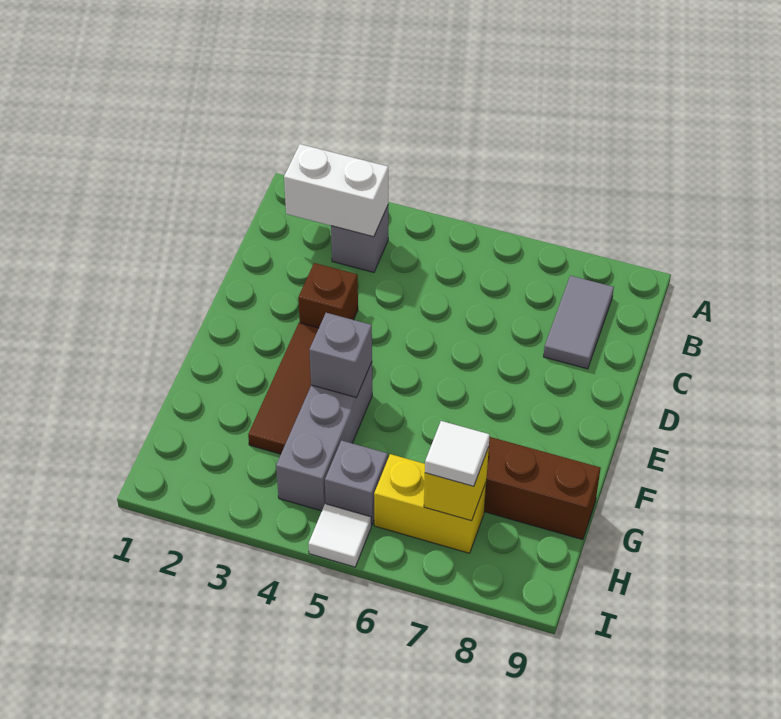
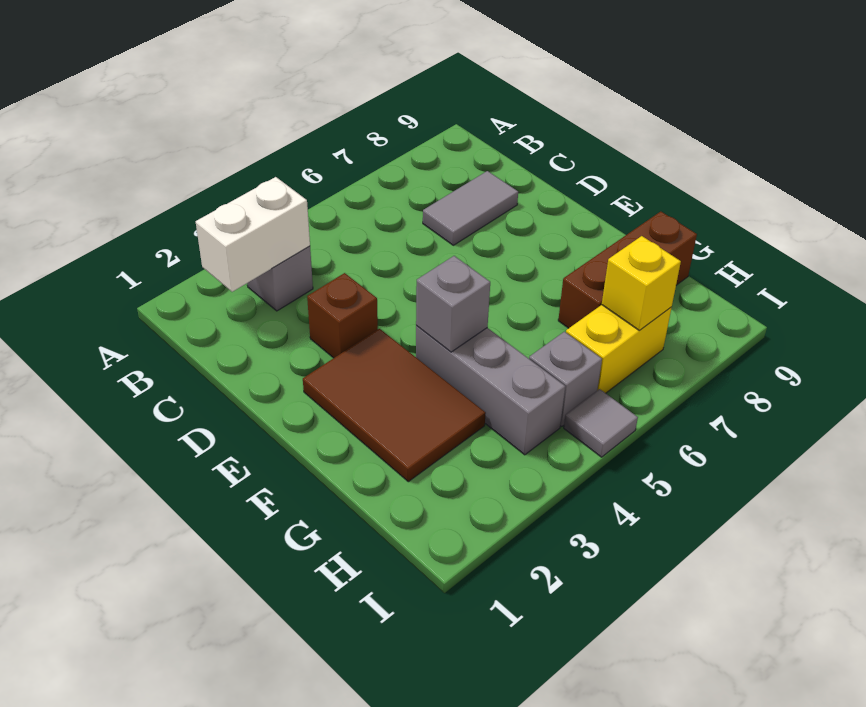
grey 1x2 tile [544,276,614,369] -> grey 1x2 tile turned to [423,171,518,245]
brown 1x3 tile [248,323,319,454] -> brown 2x3 tile [303,329,486,482]
white 1x1 tile [425,421,490,486] -> none
white 1x1 tile [308,504,371,567] -> grey 1x1 tile [564,389,638,457]

